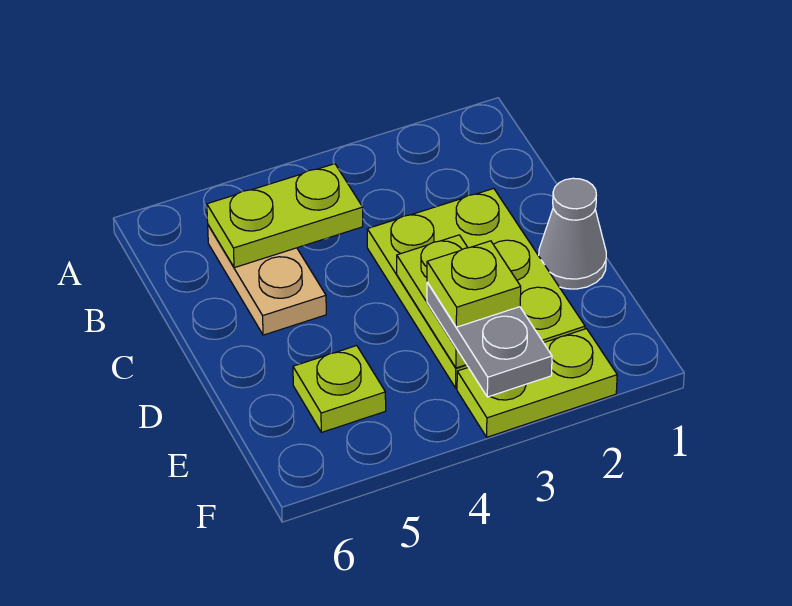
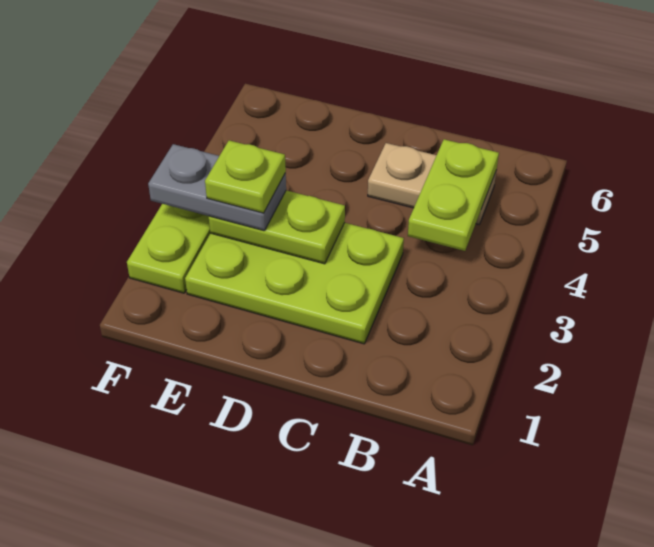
grey 1x1 cone [539,178,606,289] -> none
lime 1x1 plate [293,346,386,432] -> none

